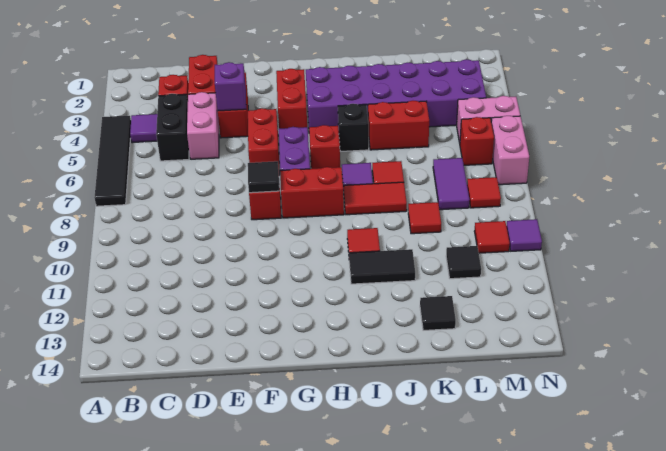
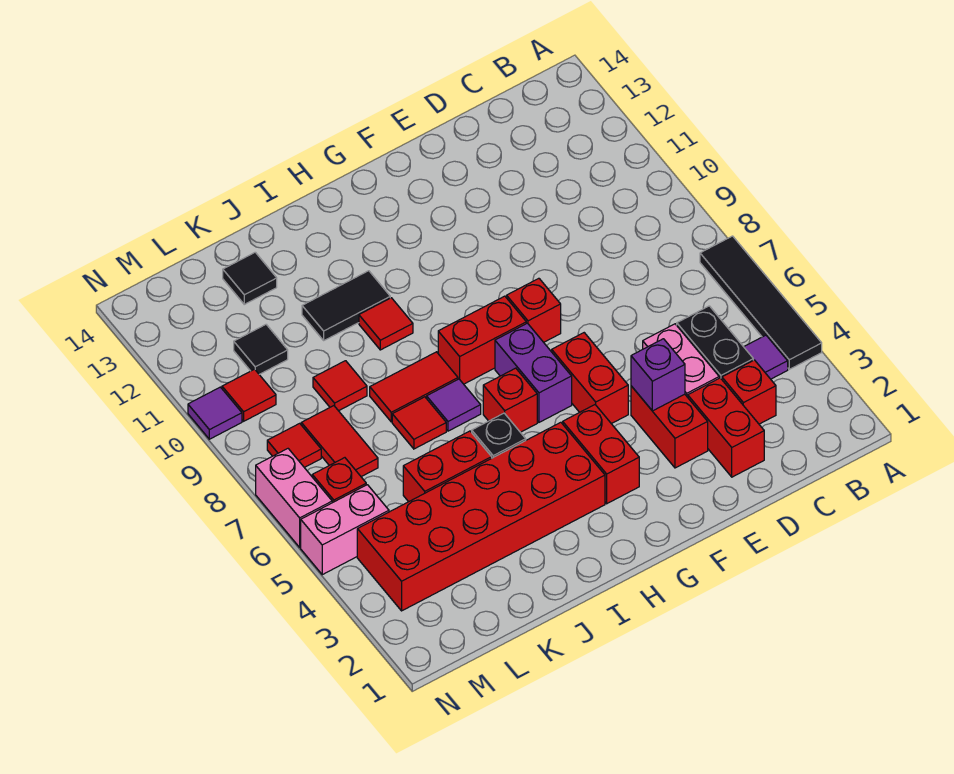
black 1x1 tile [248,161,279,193] -> none
purple 2x6 brick [306,59,486,130] -> red 2x6 brick [357,422,605,611]
purple 1x2 tile [433,158,470,210] -> red 1x2 tile [301,406,378,477]

